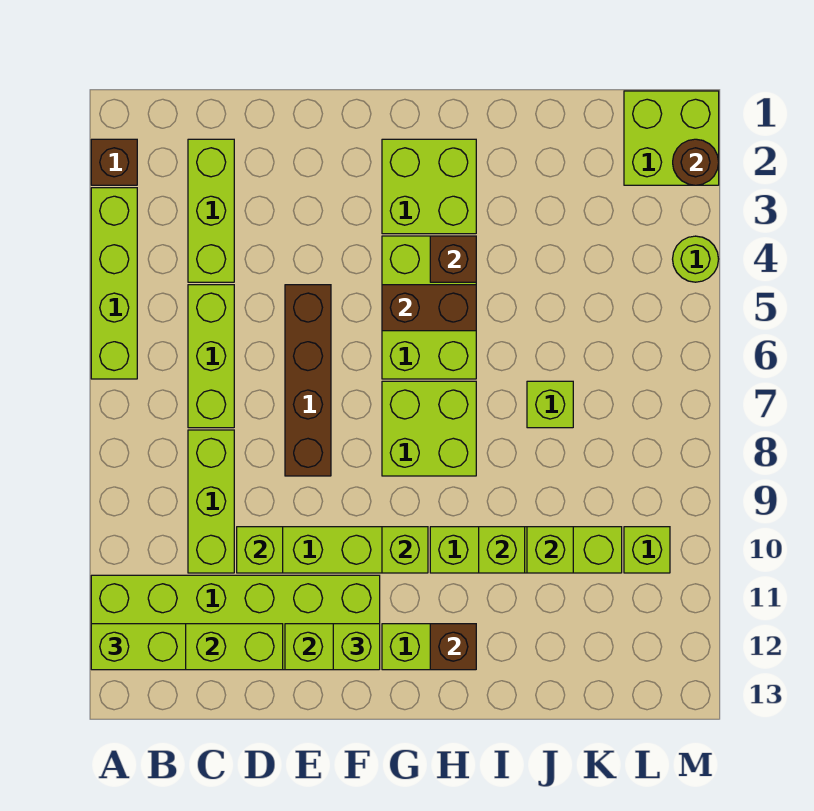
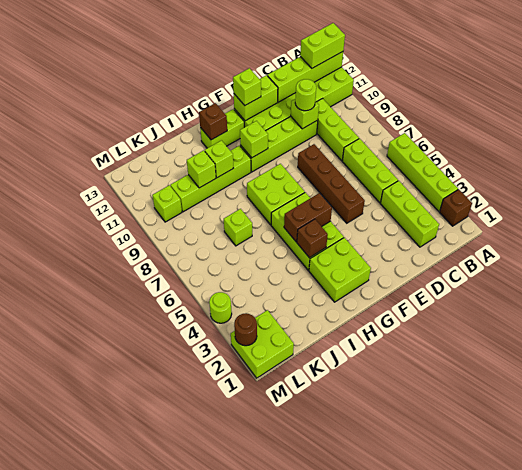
none -> lime 1x1 round brick [295,79,316,111]

